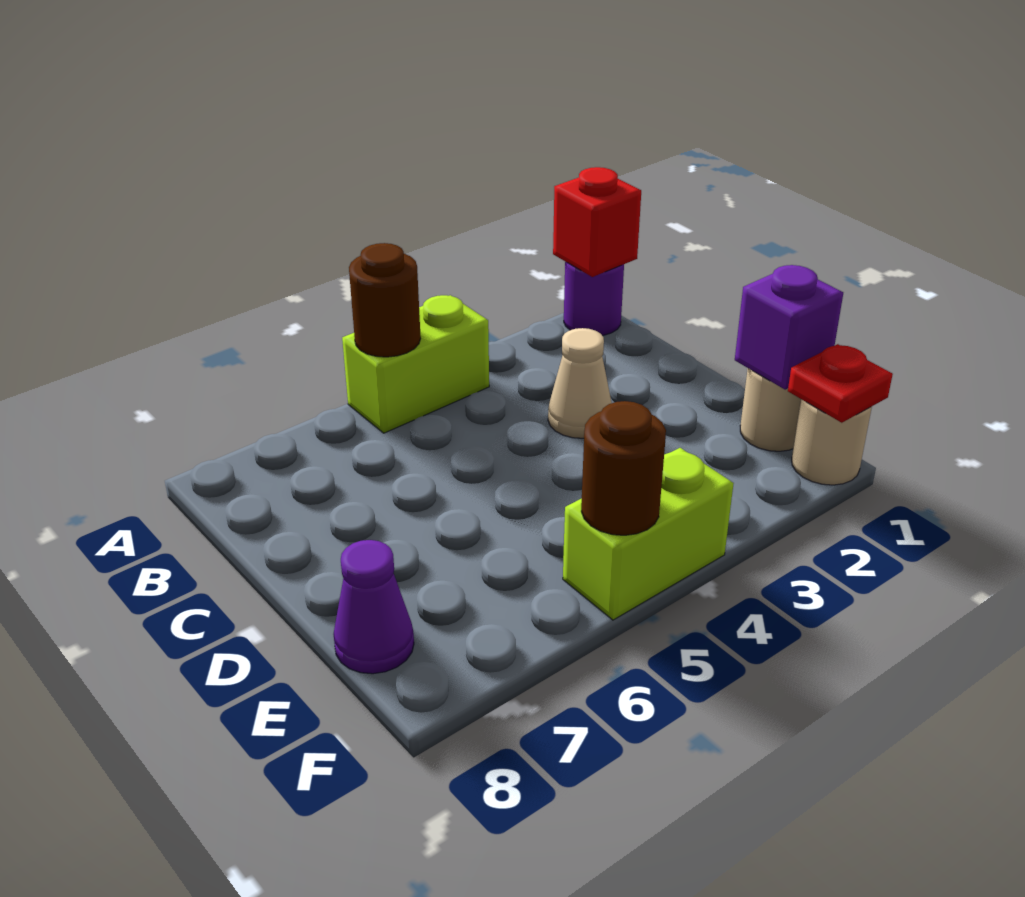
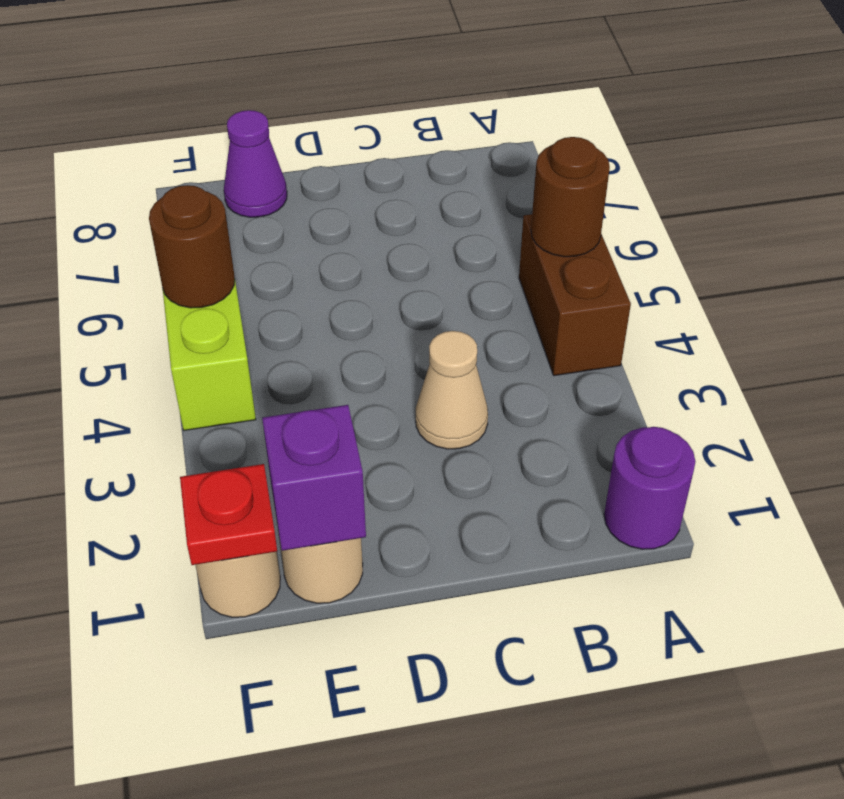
red 1x1 brick [553,167,641,277] -> none
lime 1x2 brick [342,295,489,433] -> brown 1x2 brick [519,214,631,376]

